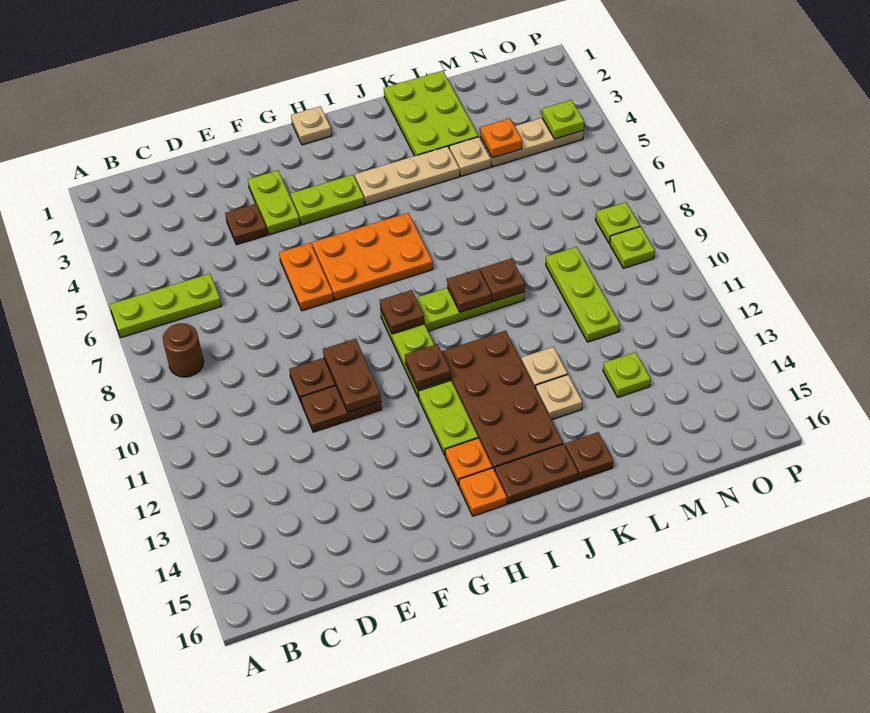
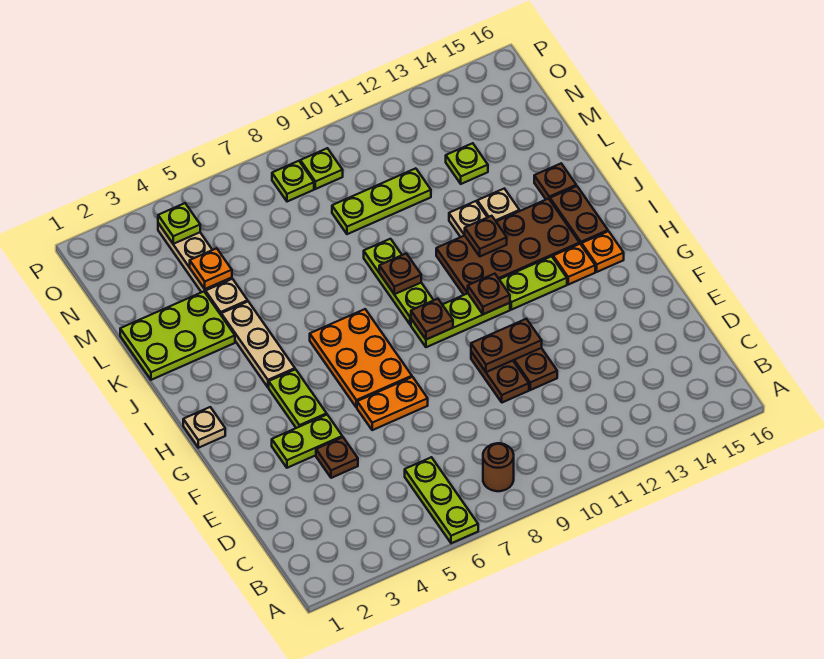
brown 1x1 plate [480,258,525,302] -> brown 1x1 plate moved to [465,216,507,256]

